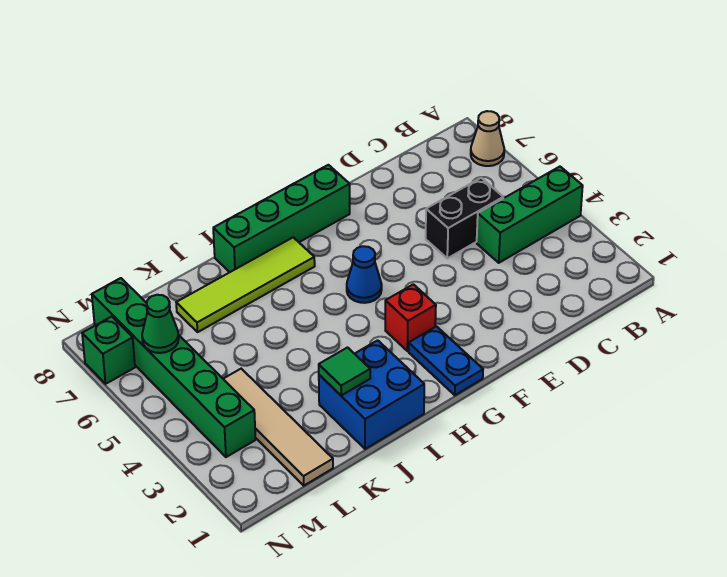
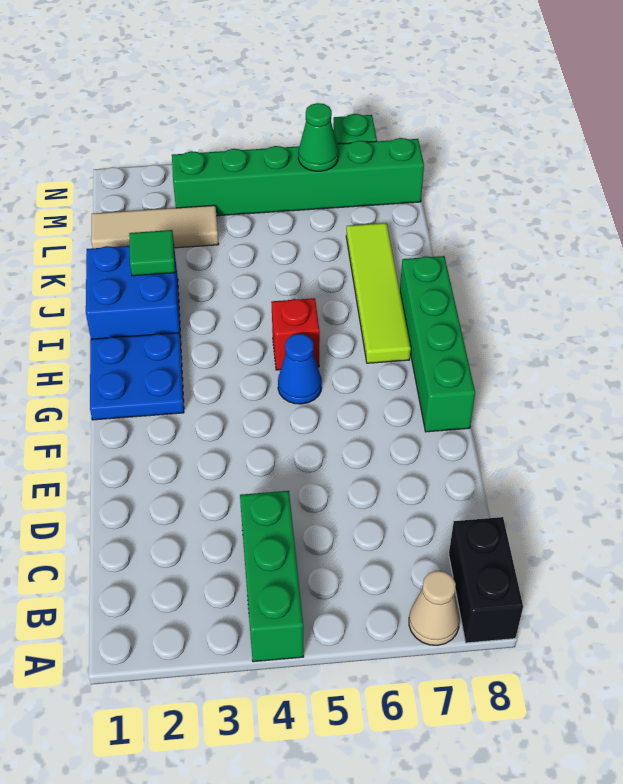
black 1x2 brick [426,178,503,258] -> black 1x2 brick moved to [449,517,523,643]
blue 1x2 plate [409,326,483,395] -> blue 2x2 plate [90,333,184,420]
red 1x1 brick [385,284,436,351] -> red 1x1 brick moved to [271,298,320,370]
tan 1x4 tile [224,369,333,486] -> tan 1x3 tile [91,205,219,248]

